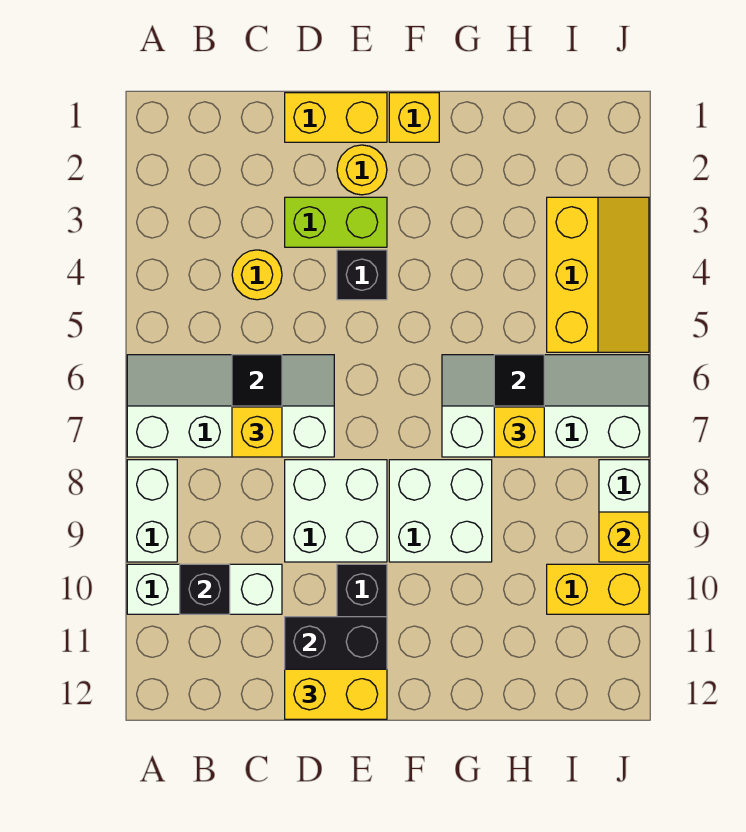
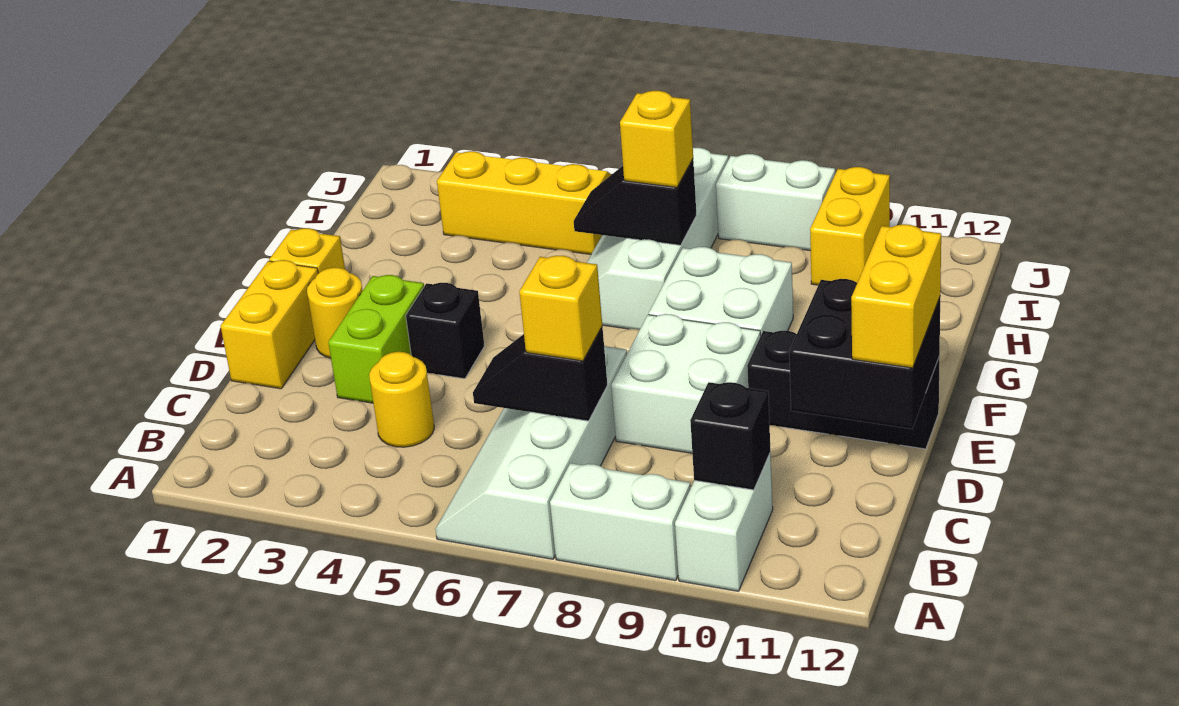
white 1x3 brick [127,564,282,614] -> white 1x2 brick [675,452,773,591]
yellow 1x1 brick [599,512,649,562] -> none

